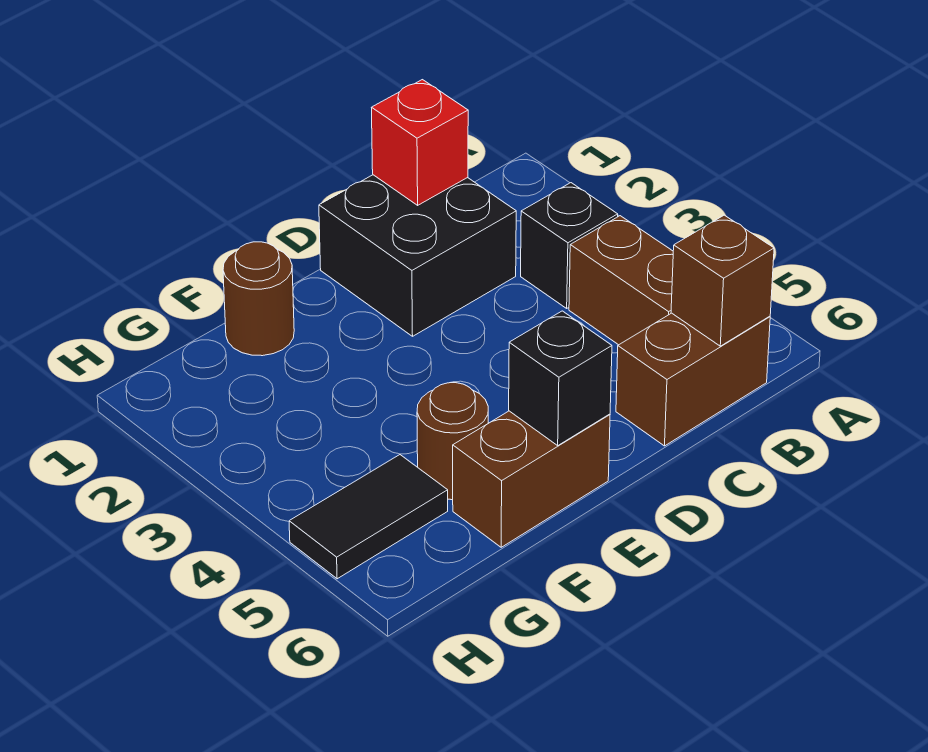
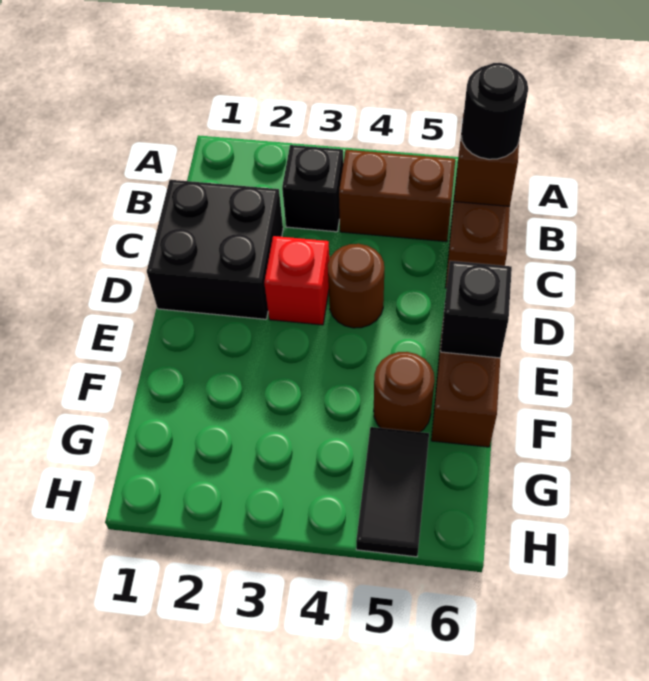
none -> black 1x1 round brick [461,63,528,159]
red 1x1 brick [371,80,468,205] -> red 1x1 brick moved to [264,236,329,325]
brown 1x1 round brick [223,242,294,356] -> brown 1x1 round brick moved to [328,244,384,328]

